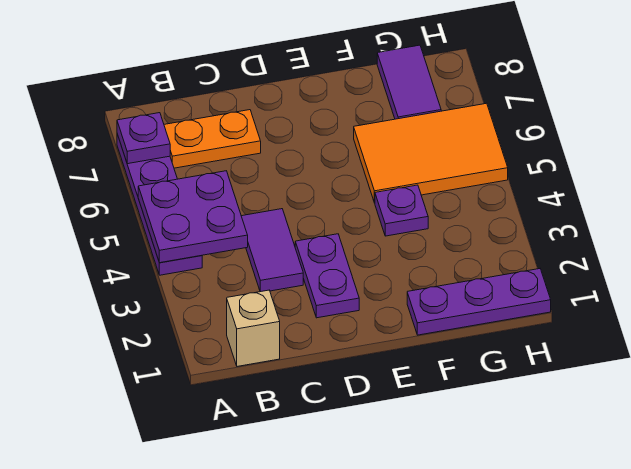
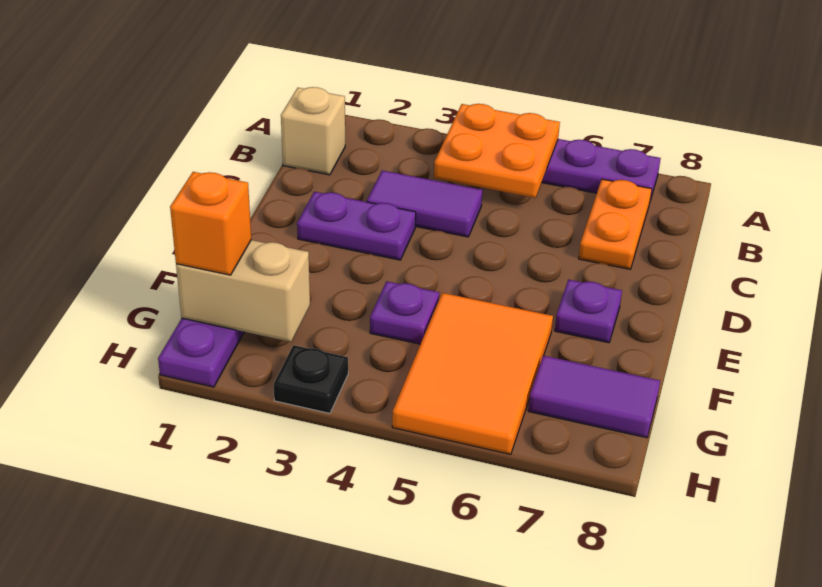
purple 2x2 plate [138,171,248,263] -> orange 2x2 plate [434,104,560,198]
purple 1x1 plate [117,113,170,164] -> purple 1x1 plate moved to [555,279,622,343]
none -> tan 1x2 brick [176,240,310,342]
none -> orange 1x1 brick [170,172,251,275]
none -> black 1x1 plate [274,345,348,413]

